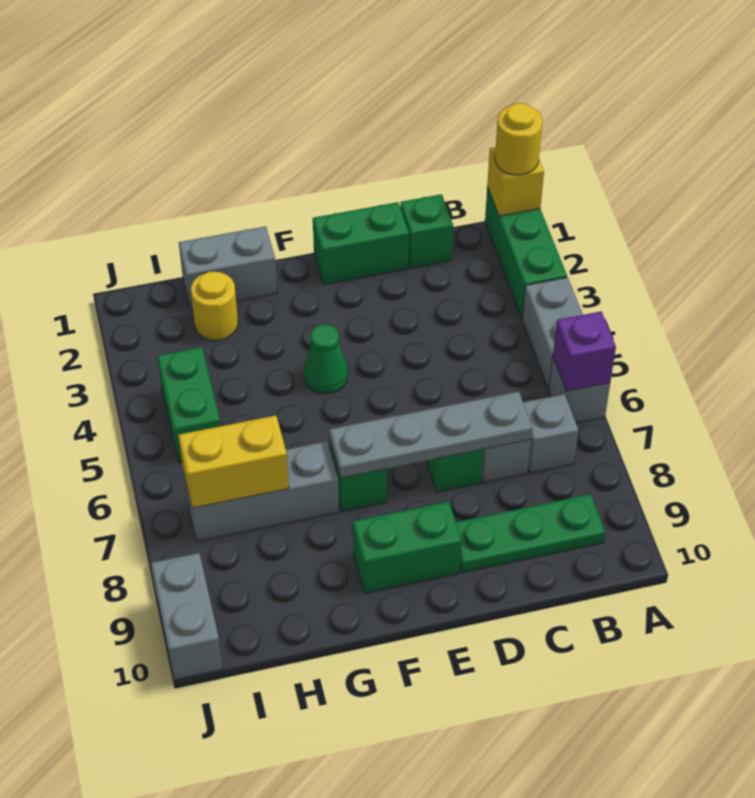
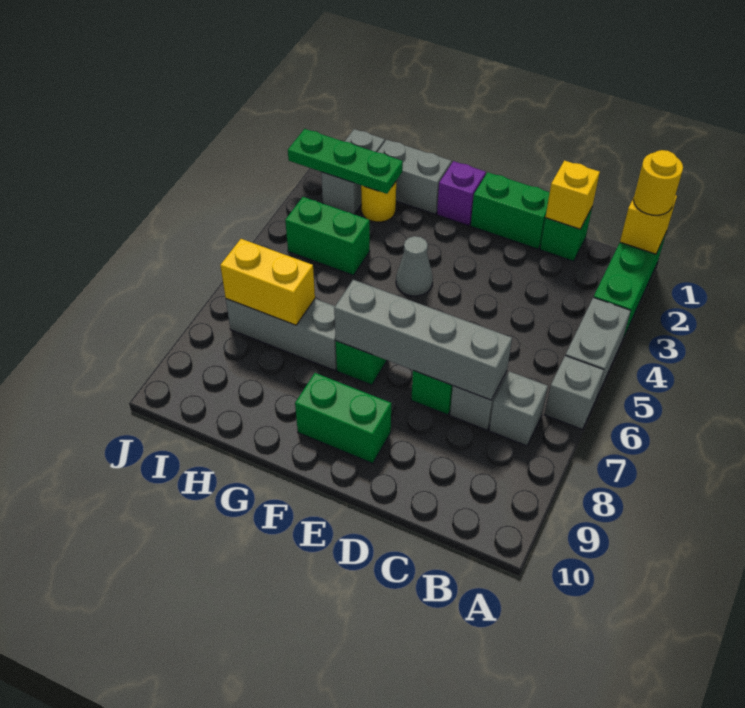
purple 1x1 brick [553,311,616,391] -> purple 1x1 brick moved to [437,161,486,226]
green 1x3 plate [456,494,605,573] -> green 1x3 plate moved to [288,129,403,194]
none -> yellow 1x1 brick [545,161,600,229]
grey 1x4 plate [329,392,532,478] -> grey 1x4 brick [334,280,512,400]
green 1x1 cone [304,324,348,394] -> grey 1x1 cone [396,236,433,296]
green 1x2 brick [157,347,221,462] -> green 1x2 brick turned to [285,197,370,275]
grey 1x2 brick [151,553,223,680] -> grey 1x2 brick moved to [321,129,385,214]

